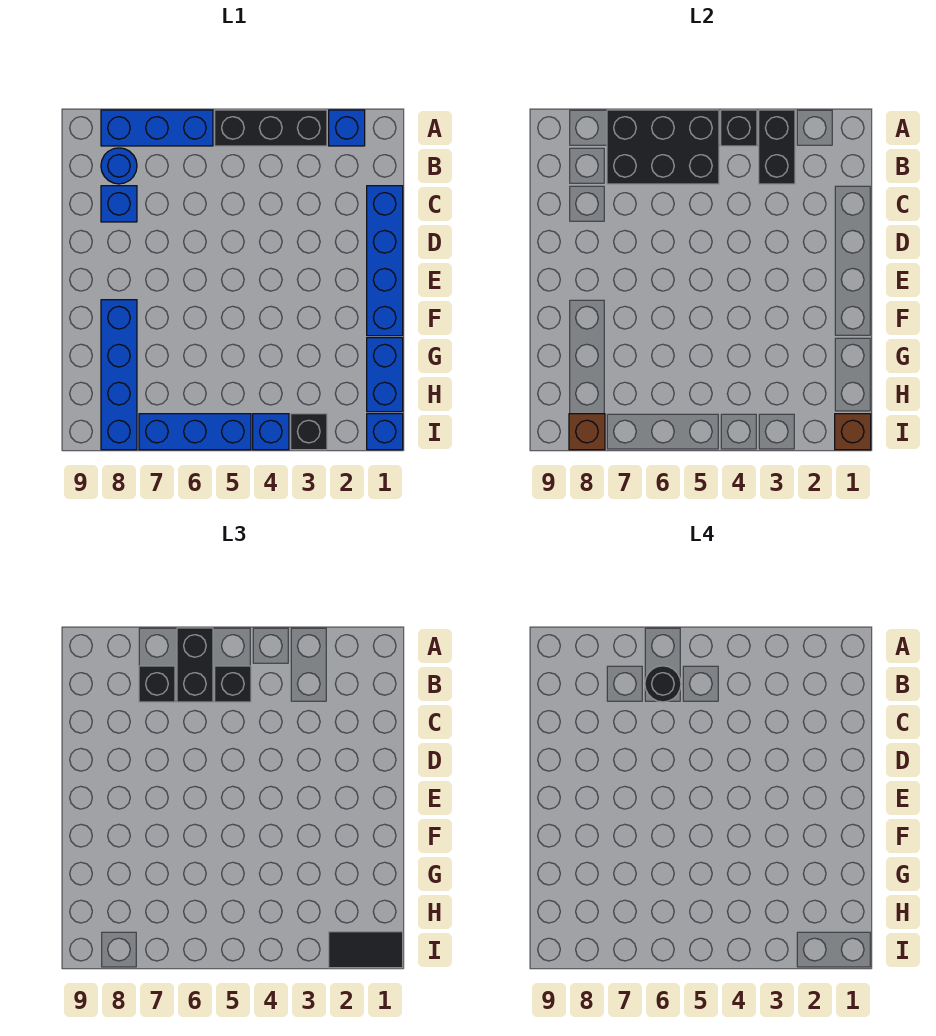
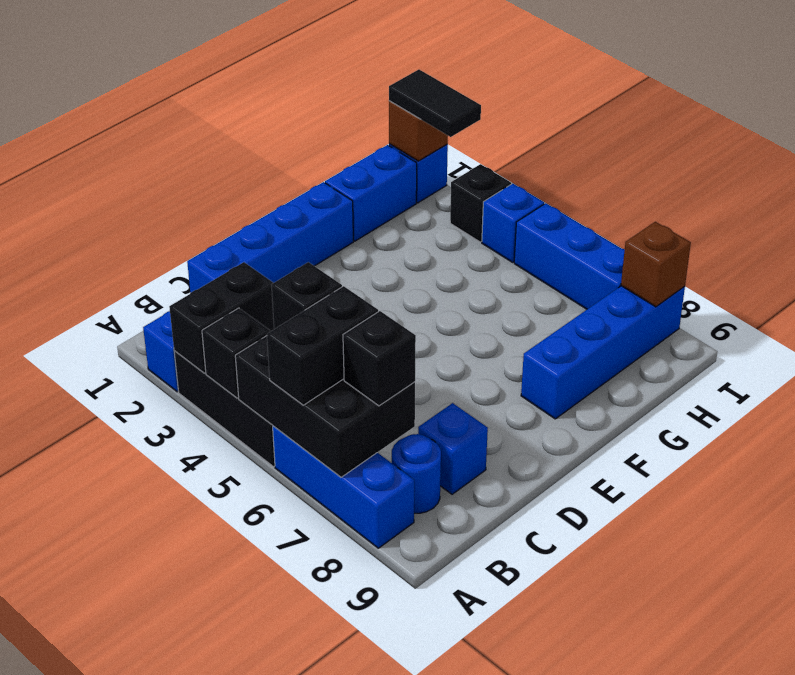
black 1x1 round brick [645,666,681,702] -> none

